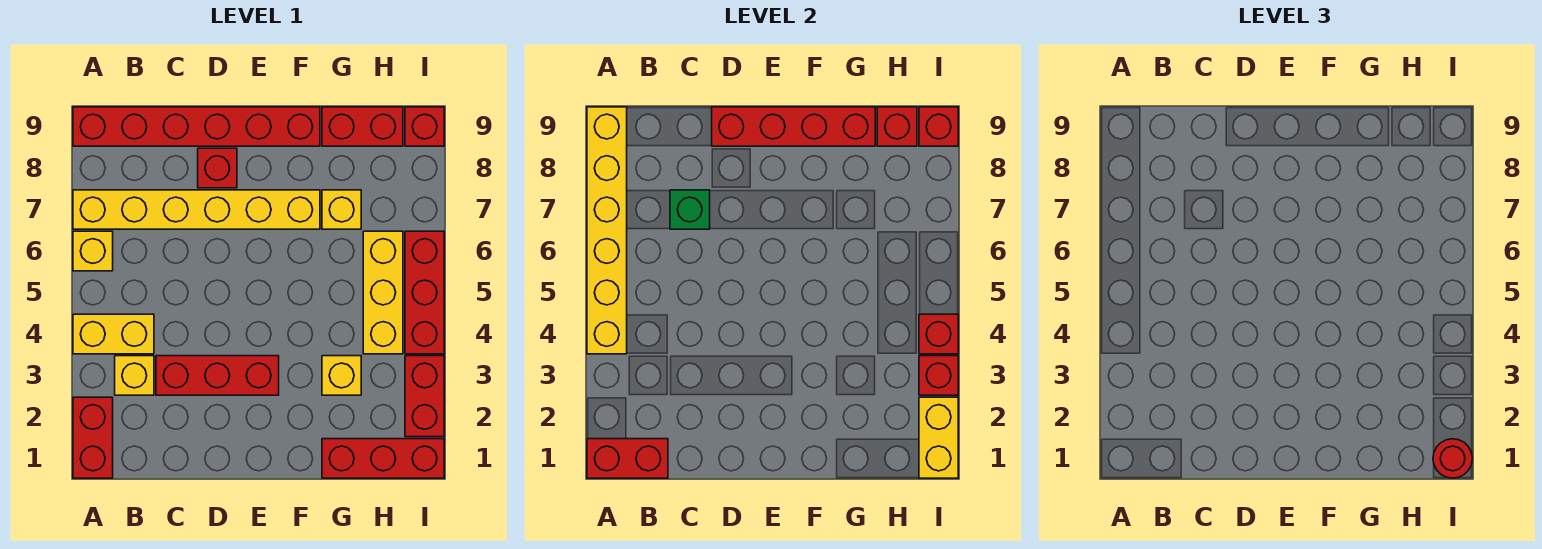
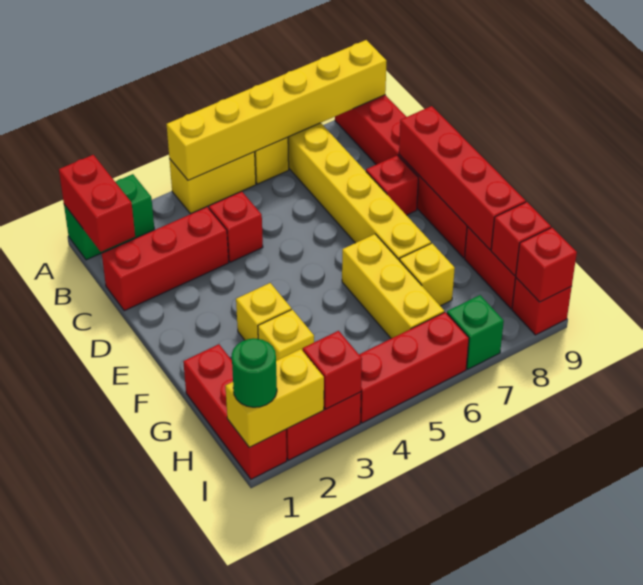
red 1x2 brick [73,397,113,478] -> green 1x2 brick [64,174,154,260]
yellow 1x2 brick [73,314,154,354] -> yellow 1x2 brick turned to [169,152,256,214]
yellow 1x1 brick [115,356,154,395] -> yellow 1x1 brick moved to [236,283,291,340]
red 1x3 brick [156,356,279,395] -> red 1x3 brick turned to [102,207,229,311]
green 1x1 brick [670,190,710,229] -> green 1x1 brick moved to [447,295,504,369]
yellow 1x3 brick [363,231,403,354] -> yellow 1x3 brick turned to [342,234,444,338]
red 1x1 round brick [1433,439,1472,478] -> green 1x1 round brick [232,338,277,407]
red 1x1 brick [919,314,958,354] -> red 1x1 brick moved to [209,192,263,262]

